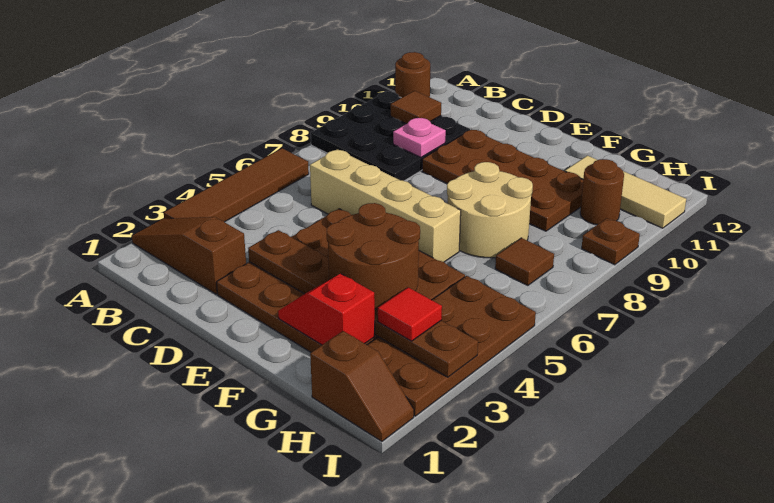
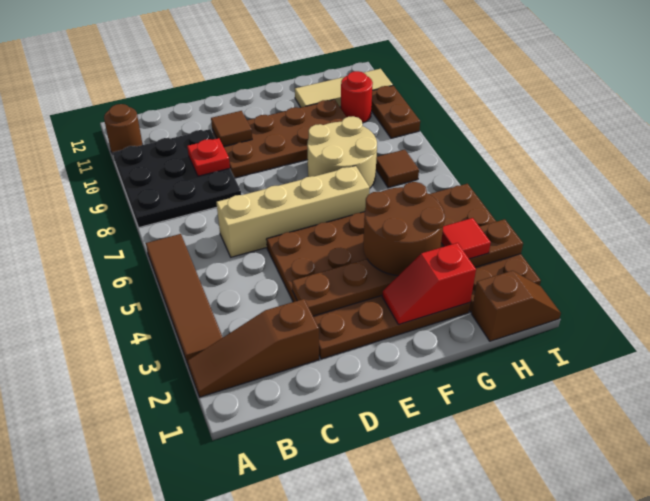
brown 1x1 tile [391,91,441,124] -> brown 1x1 tile moved to [211,111,252,147]
pink 1x1 plate [393,118,446,157] -> red 1x1 plate [187,138,230,176]
brown 1x1 round brick [580,159,624,225] -> red 1x1 round brick [341,71,373,123]
brown 1x1 plate [582,218,640,265] -> brown 1x2 plate [371,86,420,138]

